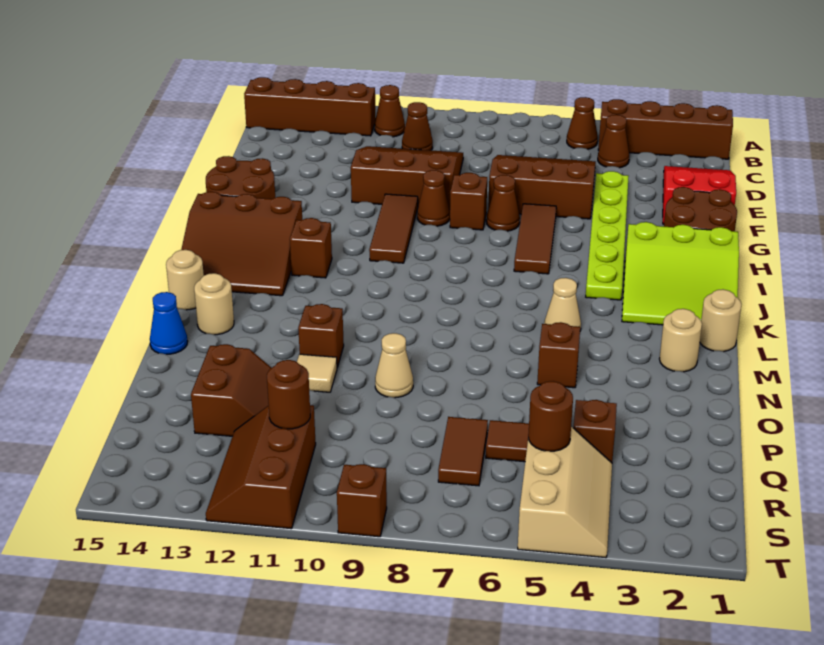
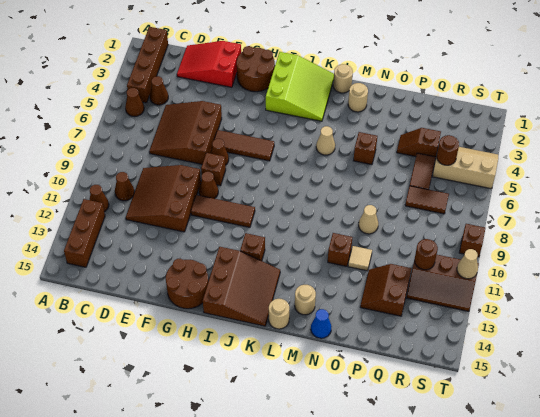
brown 1x4 brick [244,77,376,136] -> brown 1x3 brick [64,199,105,267]
lime 1x6 plate [586,171,629,300] -> none
brown 2x2 slope [191,344,271,436] -> brown 2x2 slope turned to [360,264,411,316]
none -> tan 1x1 cone [457,249,478,279]

